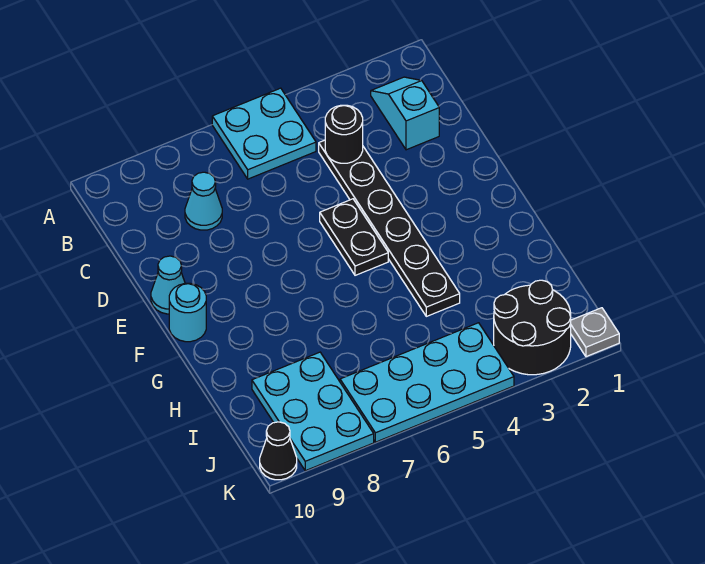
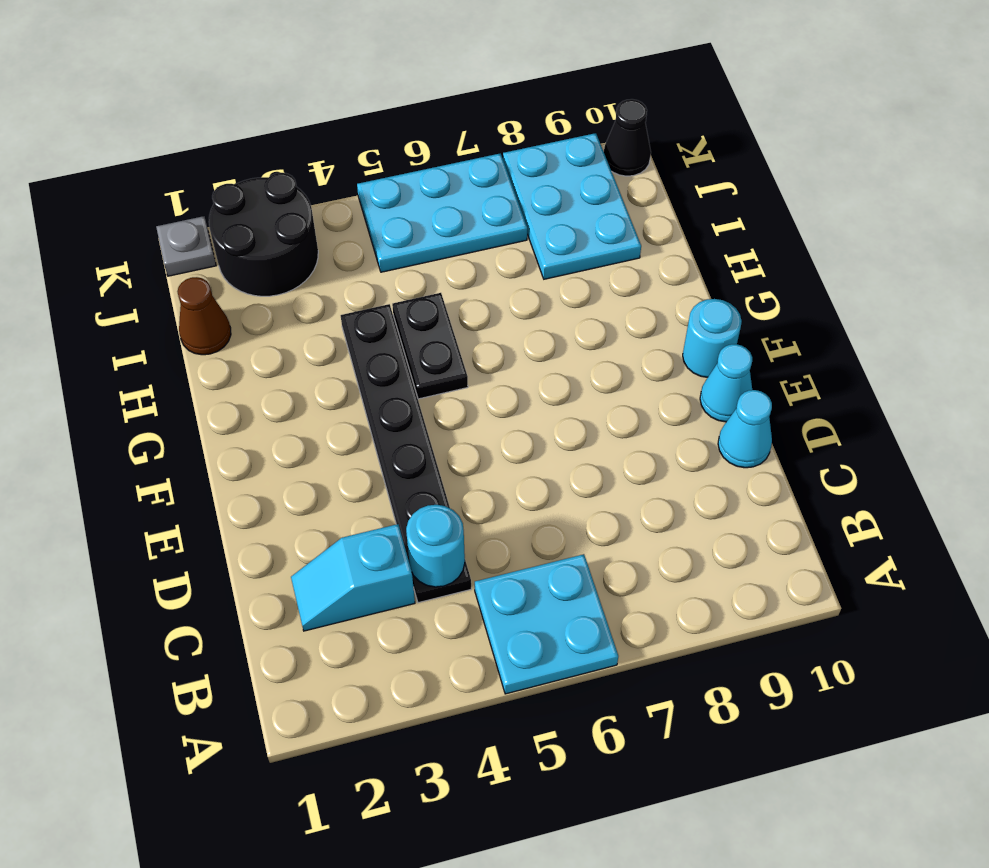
cyan 1x2 slope [371,77,439,150] -> cyan 1x2 slope turned to [291,524,415,631]
black 1x1 round brick [325,105,363,163] -> cyan 1x1 round brick [406,505,465,587]
cyan 1x1 cone [185,172,222,230] -> cyan 1x1 cone moved to [718,390,772,468]
black 1x2 plate [320,199,388,275] -> black 1x2 plate moved to [392,293,468,399]
none -> brown 1x1 cone [177,277,231,355]
cyan 2x4 plate [340,323,514,442] -> cyan 2x3 plate [357,153,527,272]

